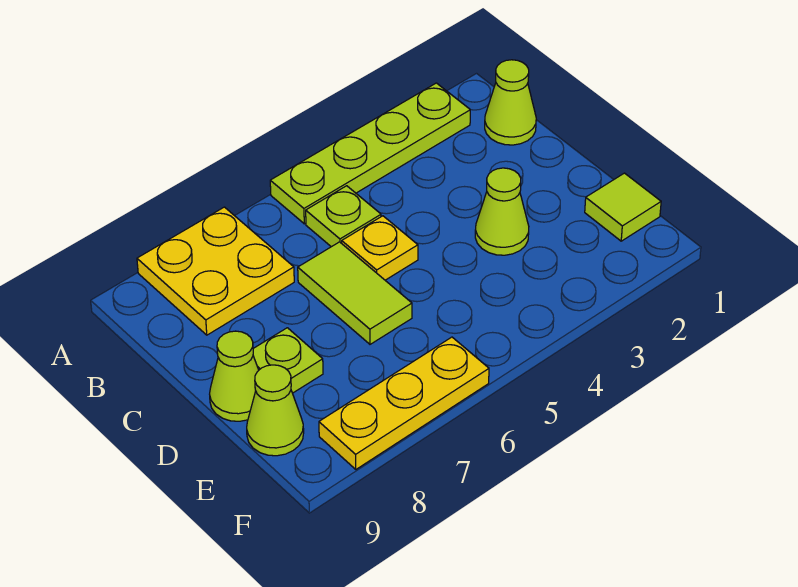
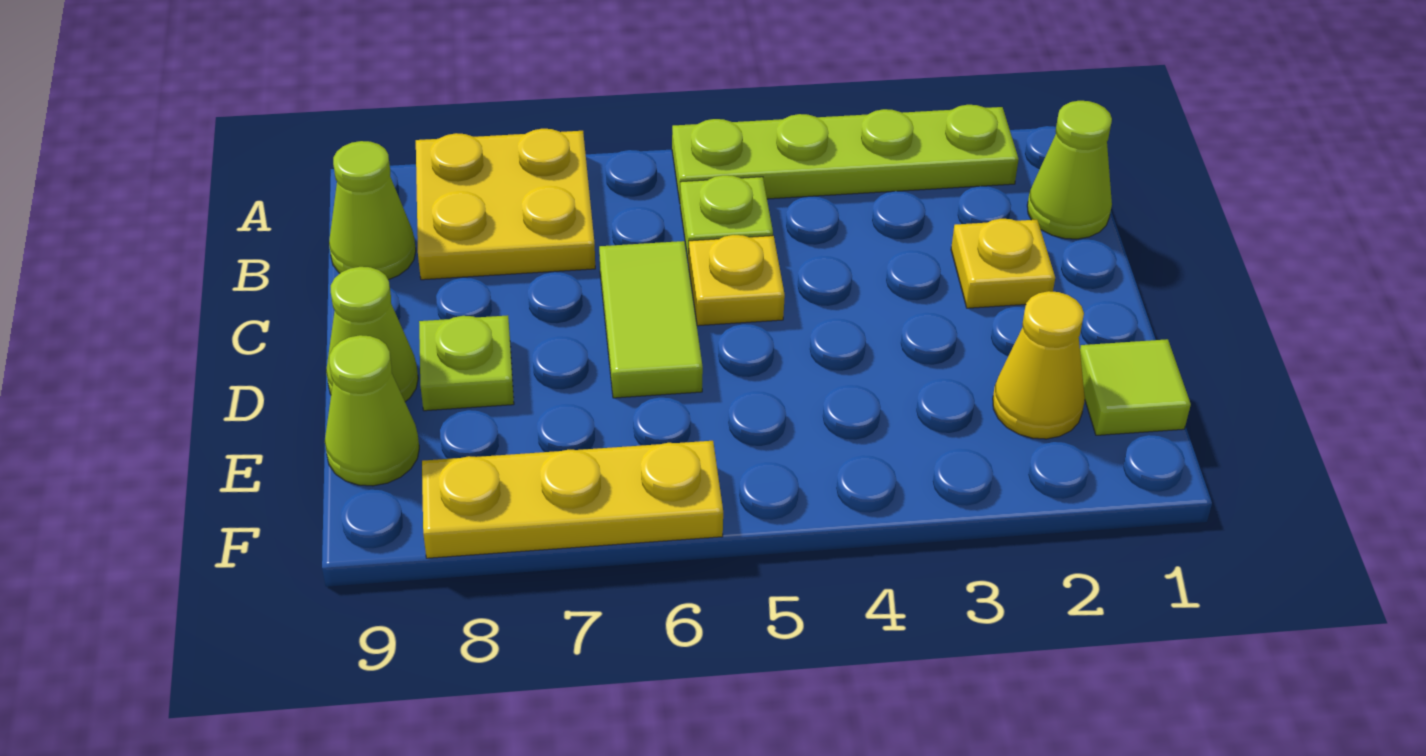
none -> yellow 1x1 plate [951,219,1055,308]
lime 1x1 cone [475,168,529,255] -> lime 1x1 cone moved to [329,141,416,280]
none -> yellow 1x1 cone [993,291,1085,439]

